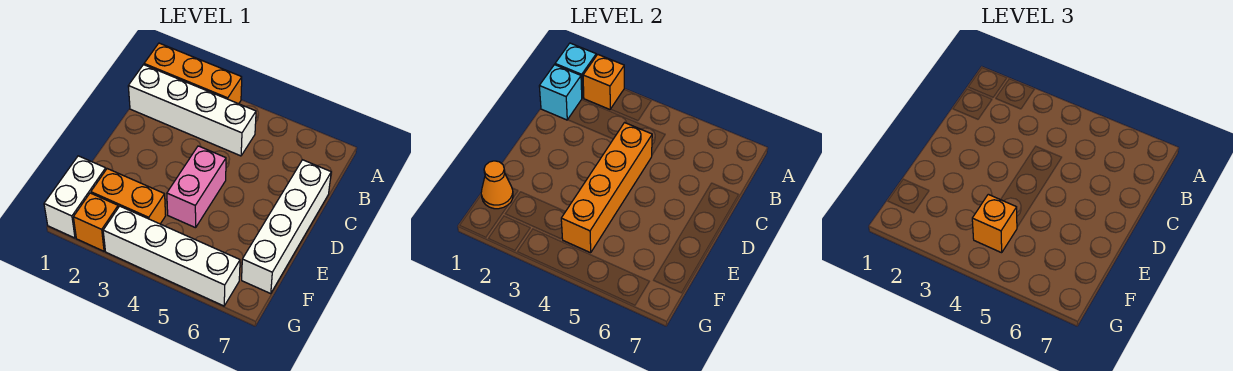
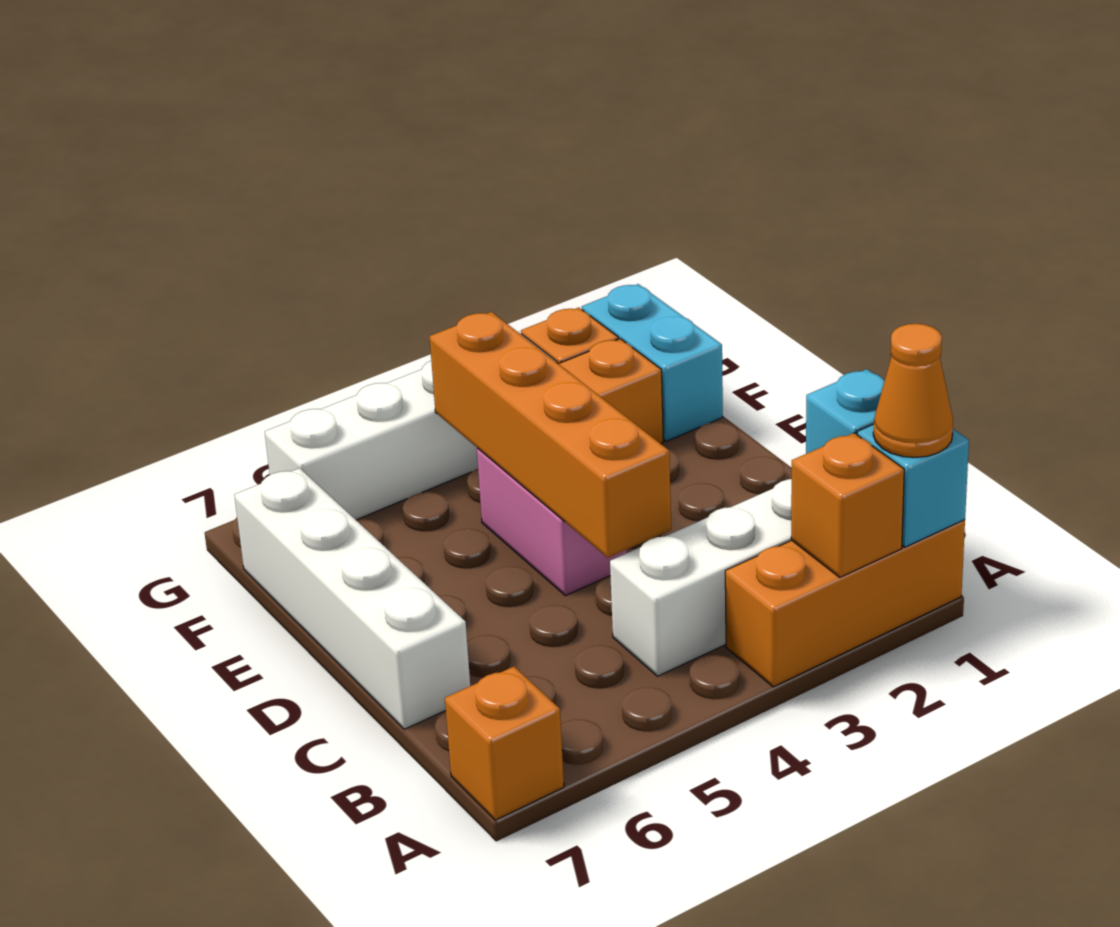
white 1x2 brick [44,156,106,238] -> cyan 1x2 brick [582,284,723,441]
orange 1x1 cone [481,161,513,209] -> orange 1x1 cone moved to [873,324,953,457]
orange 1x1 brick [972,194,1017,253] -> orange 1x1 brick moved to [445,667,564,820]

